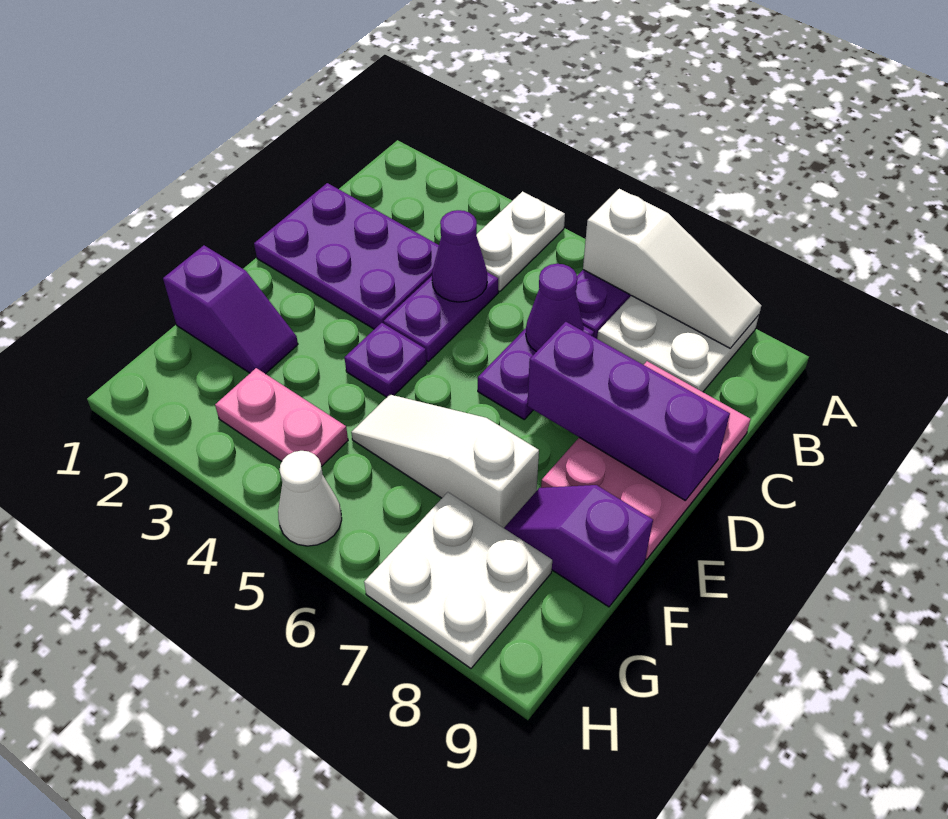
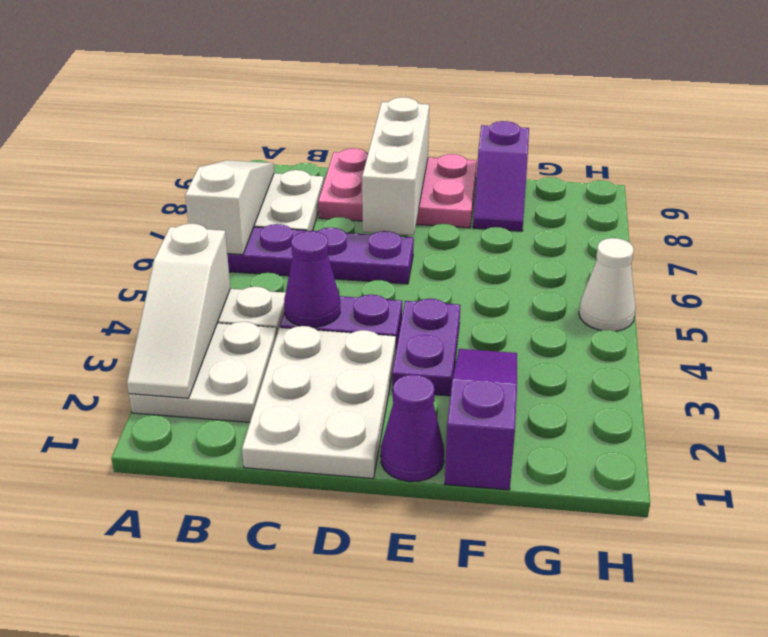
purple 2x3 plate [254,183,439,329] -> white 2x3 plate [242,326,396,479]
purple 1x1 cone [526,264,584,352] -> purple 1x1 cone moved to [381,375,444,482]
purple 1x3 brick [527,322,730,500] -> white 1x3 brick [362,97,429,235]
purple 1x1 plate [344,323,427,397] -> purple 1x2 plate [392,299,460,396]
purple 1x2 slope [163,245,298,374] -> purple 1x3 slope [445,349,517,490]
white 1x3 slope [351,395,539,528] -> white 1x3 slope moved to [127,224,230,398]
pink 1x2 plate [215,368,348,467] -> none
white 2x2 plate [364,492,552,668] -> white 2x2 plate moved to [129,322,277,422]

